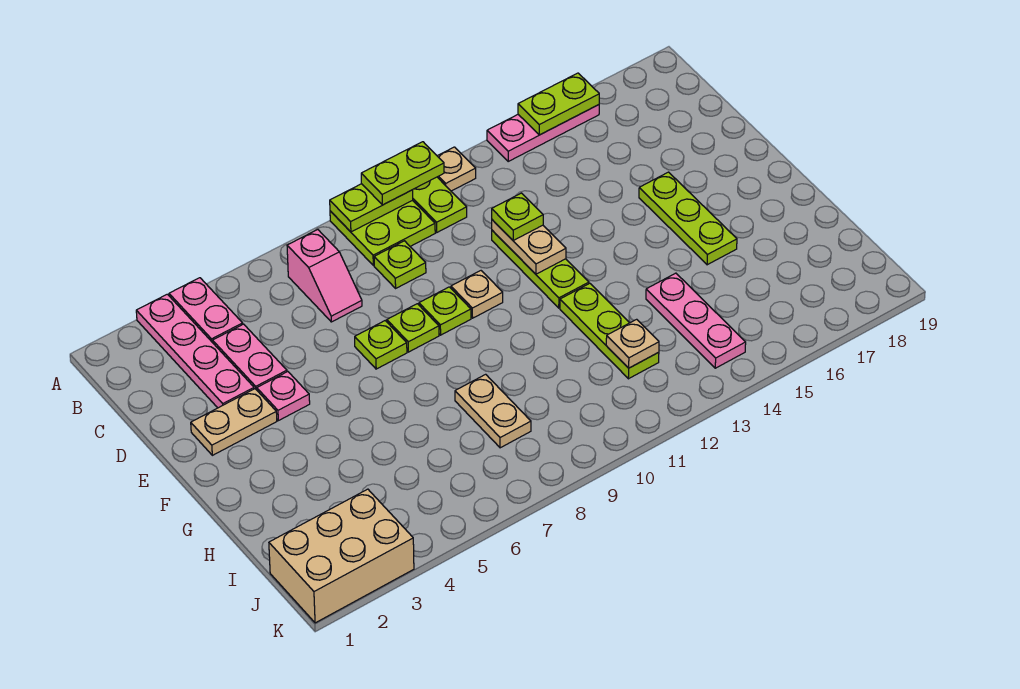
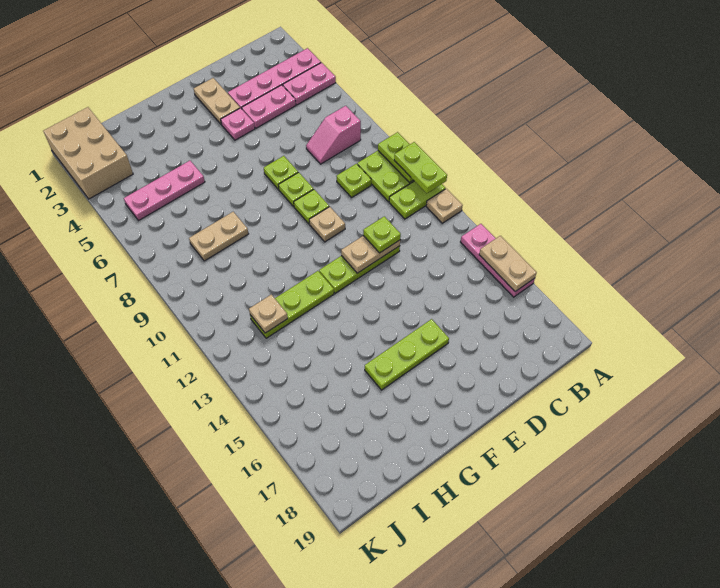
lime 1x2 plate [518,73,599,135] -> tan 1x2 plate [479,236,537,292]
pink 1x3 plate [646,273,746,368] -> pink 1x3 plate moved to [124,161,205,221]

